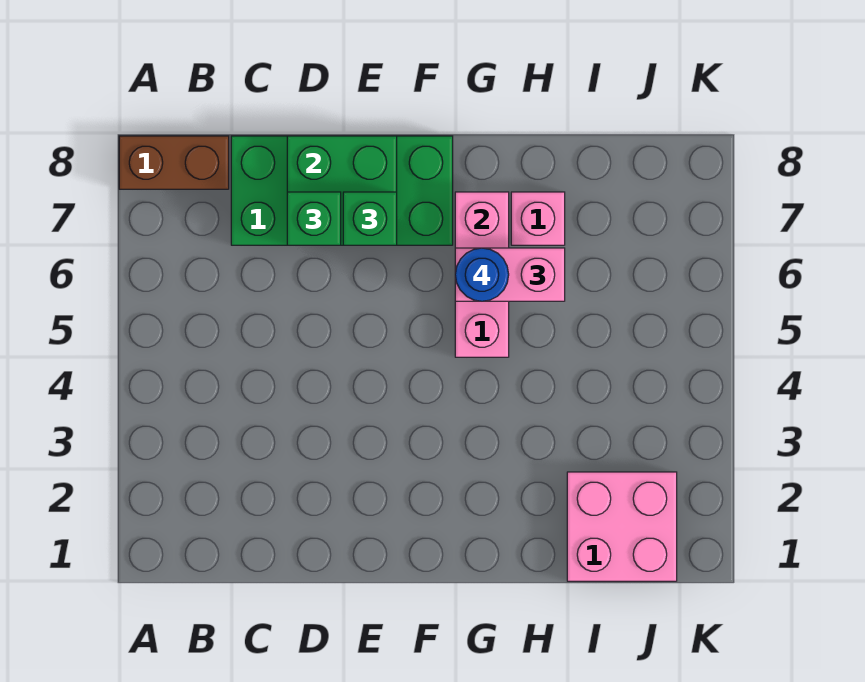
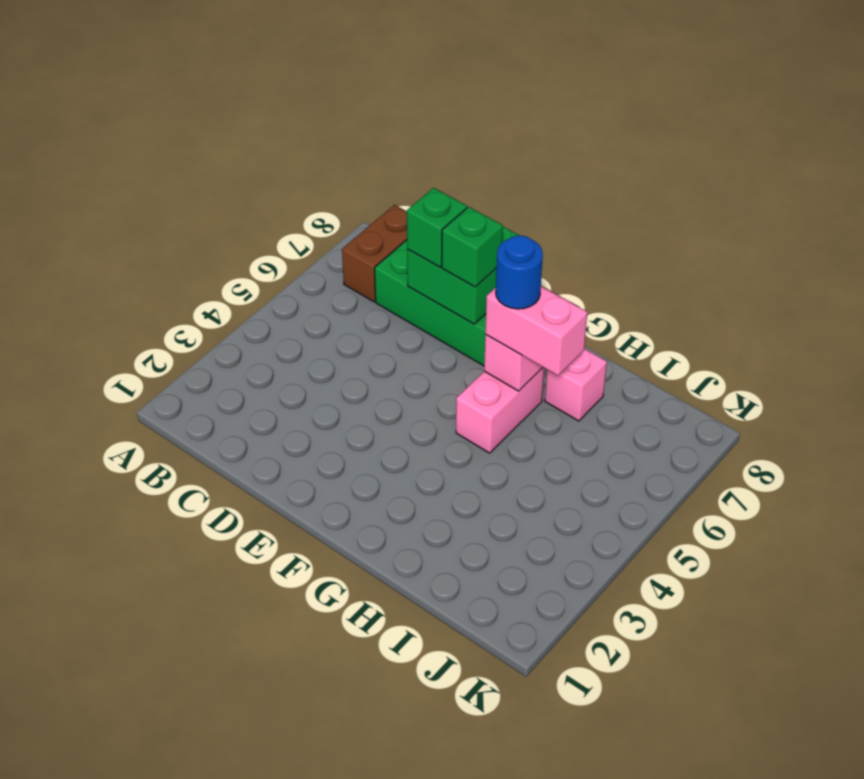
brown 1x2 brick [119,136,229,189] -> brown 1x2 brick turned to [342,205,407,302]
pink 2x2 brick [567,472,677,581] -> none

